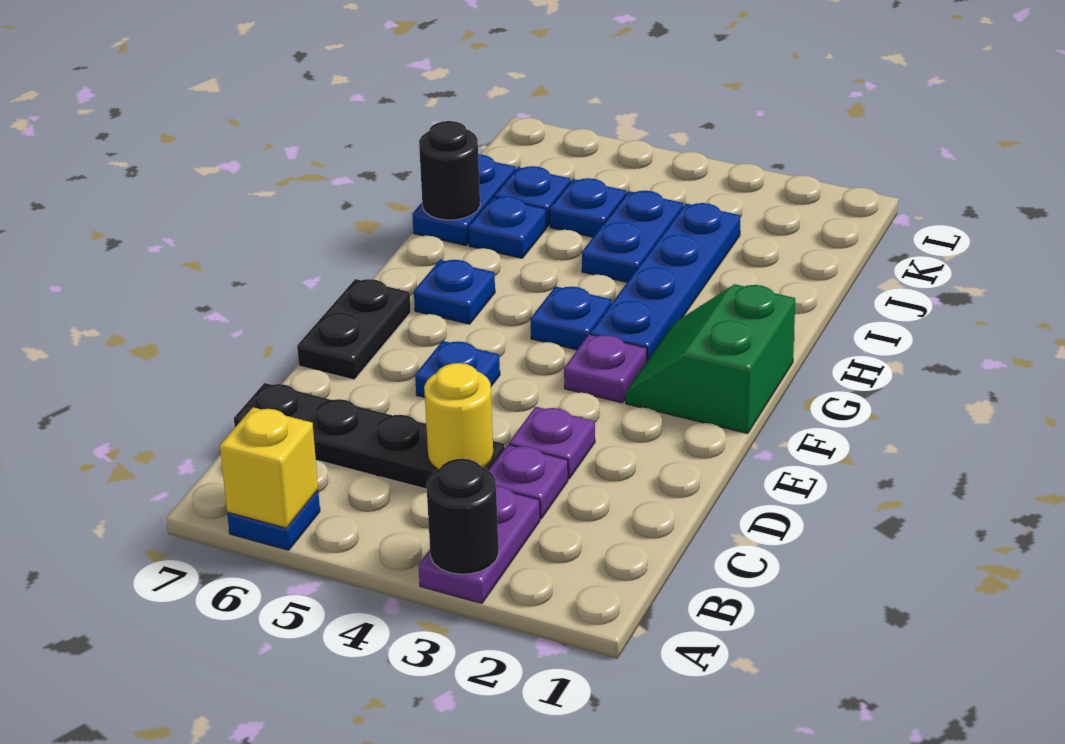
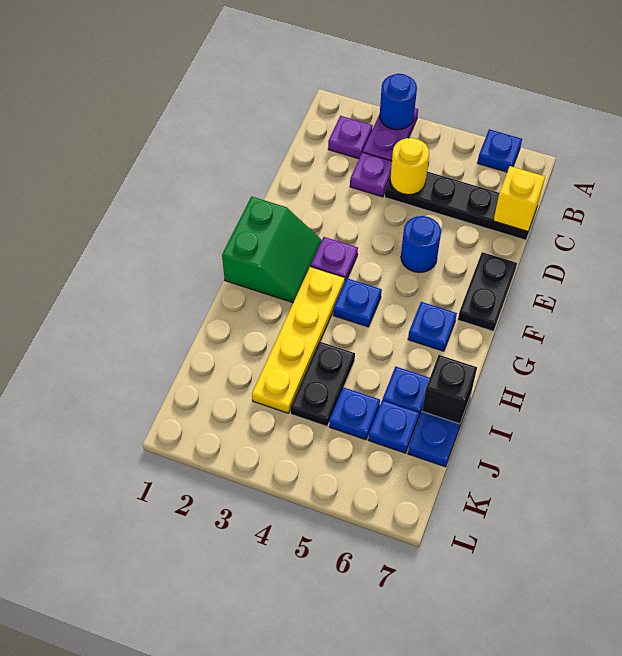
black 1x1 round brick [426,459,499,574] -> blue 1x1 round brick [380,74,417,130]
yellow 1x1 brick [220,407,318,528] -> yellow 1x1 brick moved to [493,166,545,231]
purple 1x1 plate [509,407,595,479] -> purple 1x1 plate moved to [328,116,373,159]
blue 1x1 plate [415,341,500,397] -> blue 1x1 round brick [401,216,441,273]
blue 1x4 plate [590,203,741,361] -> yellow 1x4 plate [252,267,345,413]
blue 1x2 plate [582,191,683,282] -> black 1x2 plate [290,341,355,426]
black 1x1 round brick [419,121,480,220] -> black 1x1 brick [422,355,477,424]

